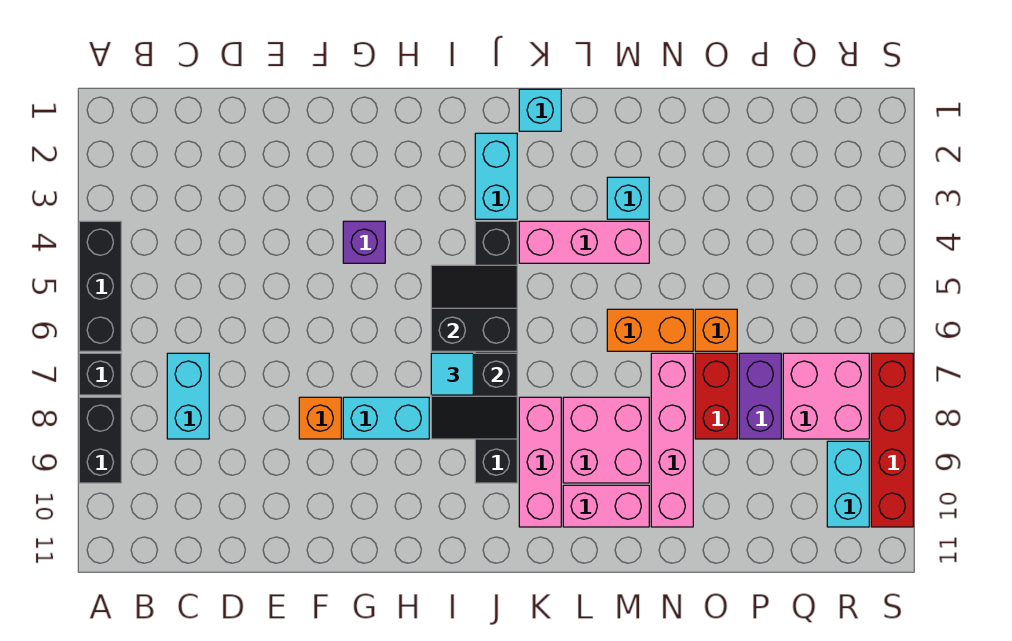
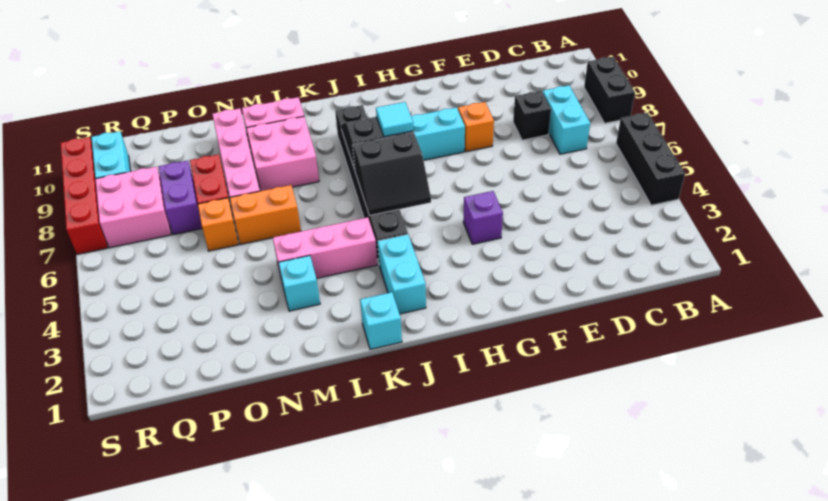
black 1x1 brick [79,353,121,395] -> black 1x1 brick moved to [513,91,551,140]
pink 1x3 brick [519,397,561,527] -> none

